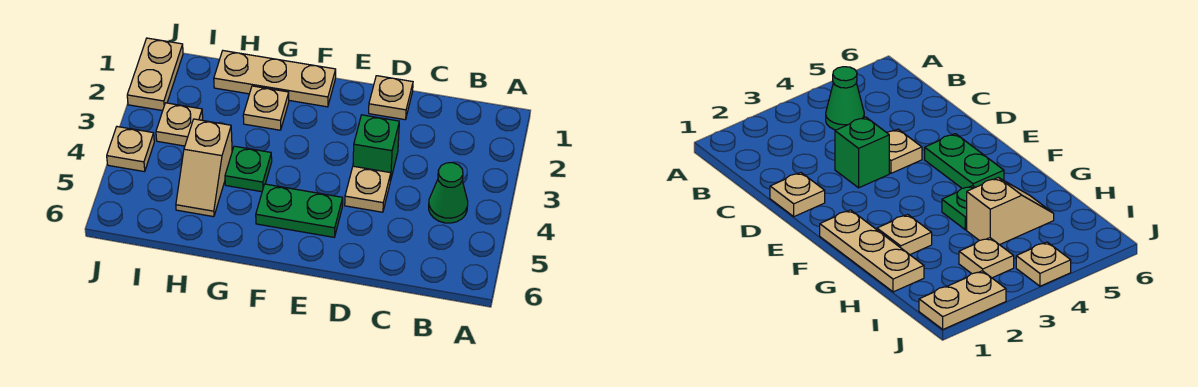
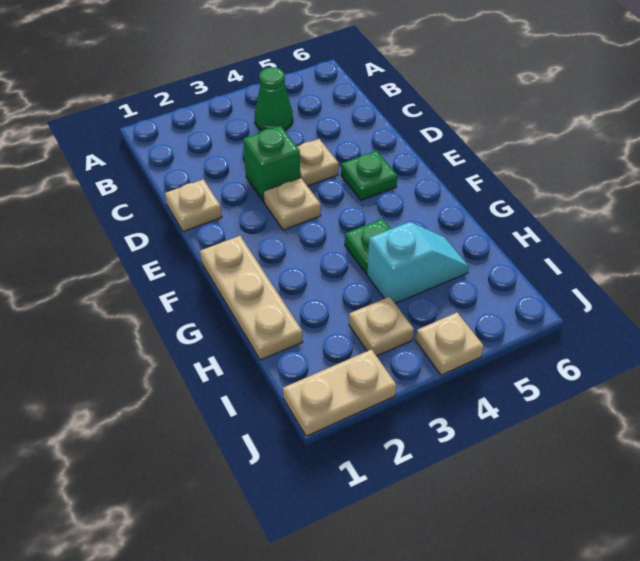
green 1x2 plate [256,184,343,237] -> green 1x1 plate [341,151,397,201]
tan 1x1 plate [243,86,289,130] -> tan 1x1 plate moved to [264,178,321,230]
tan 1x2 slope [176,119,232,217] -> cyan 1x2 slope [367,222,469,303]

